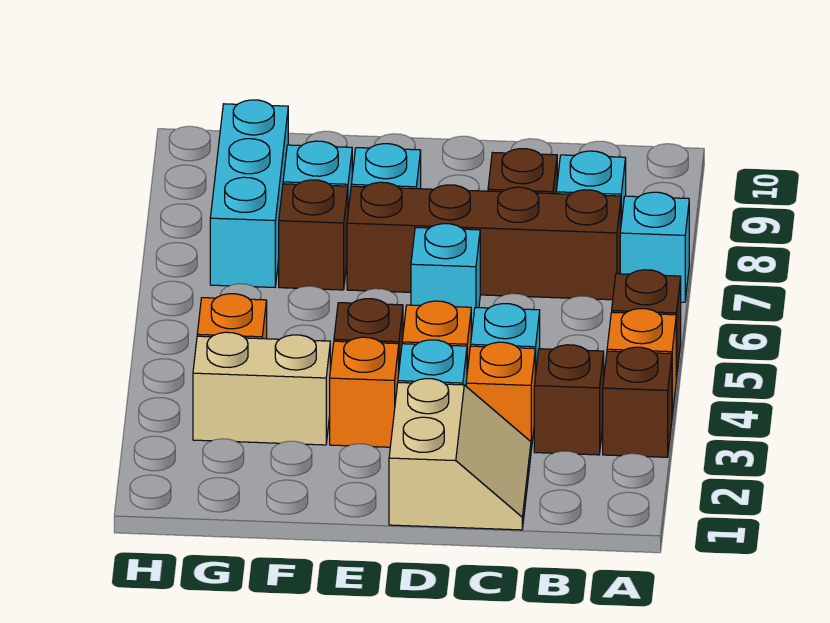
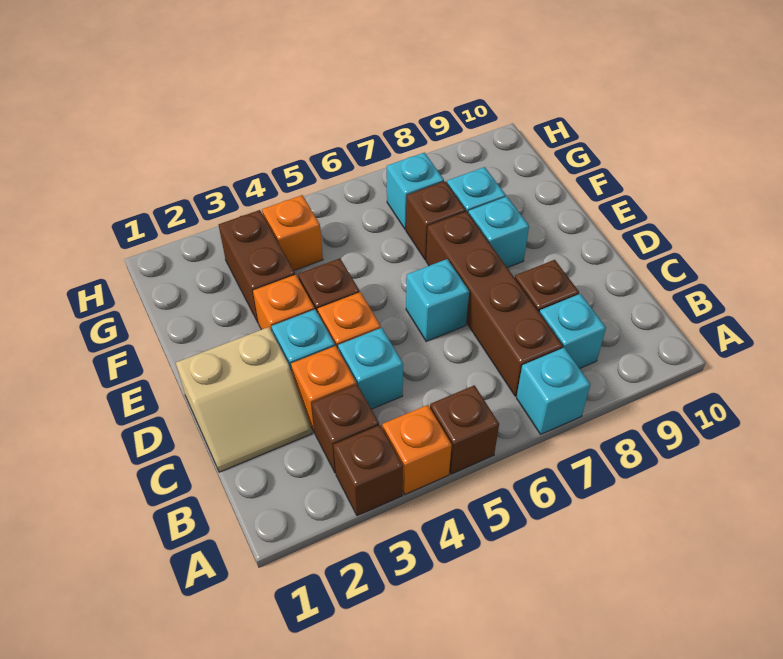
tan 1x2 brick [193,332,330,445] -> brown 1x2 brick [219,210,295,322]
cyan 1x3 brick [210,100,288,287] -> cyan 1x1 brick [387,153,444,230]

